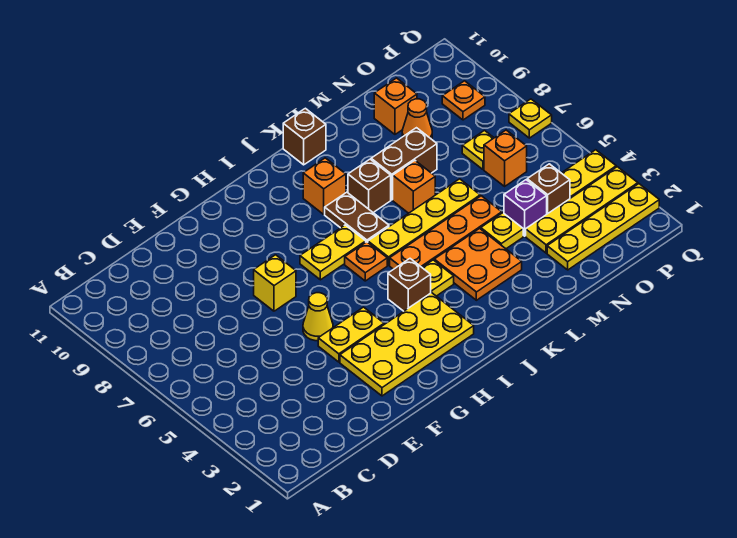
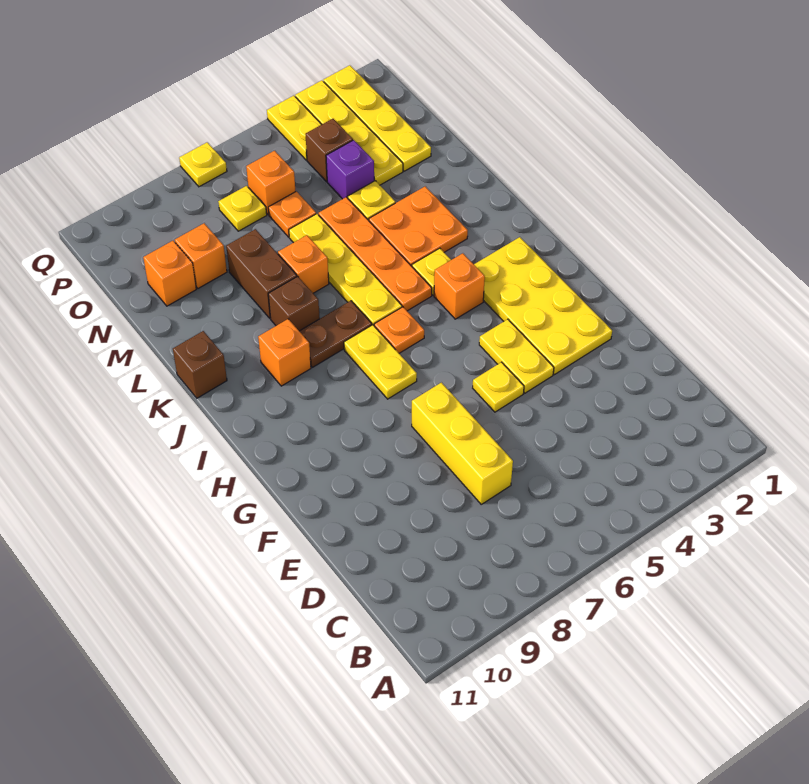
yellow 1x1 cone [303,293,333,341] -> yellow 1x1 plate [473,362,524,412]
yellow 1x1 brick [254,255,296,311] -> yellow 1x3 brick [412,383,513,504]
brown 1x1 brick [388,259,431,311] -> orange 1x1 brick [434,253,485,319]
orange 1x1 cone [402,99,432,139] -> orange 1x1 brick [175,223,227,288]
orange 1x1 plate [442,81,485,120] -> orange 1x1 plate moved to [268,191,316,237]

